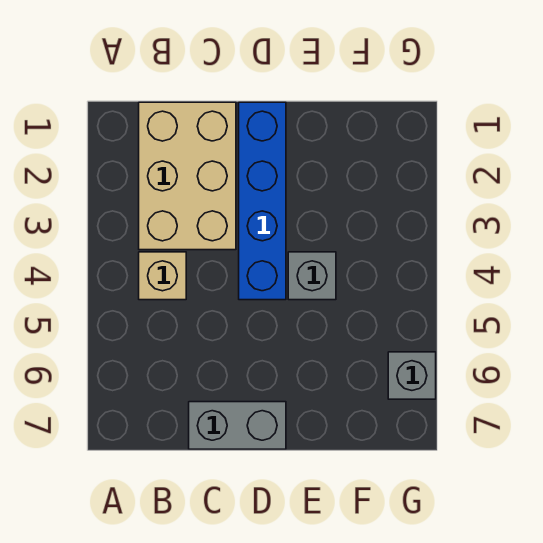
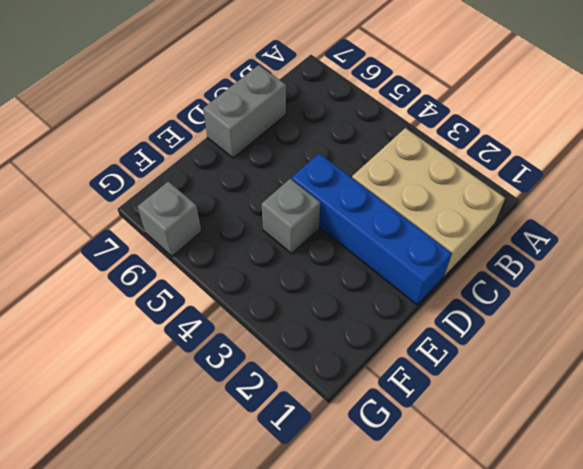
tan 1x1 brick [139,252,186,300] -> none

